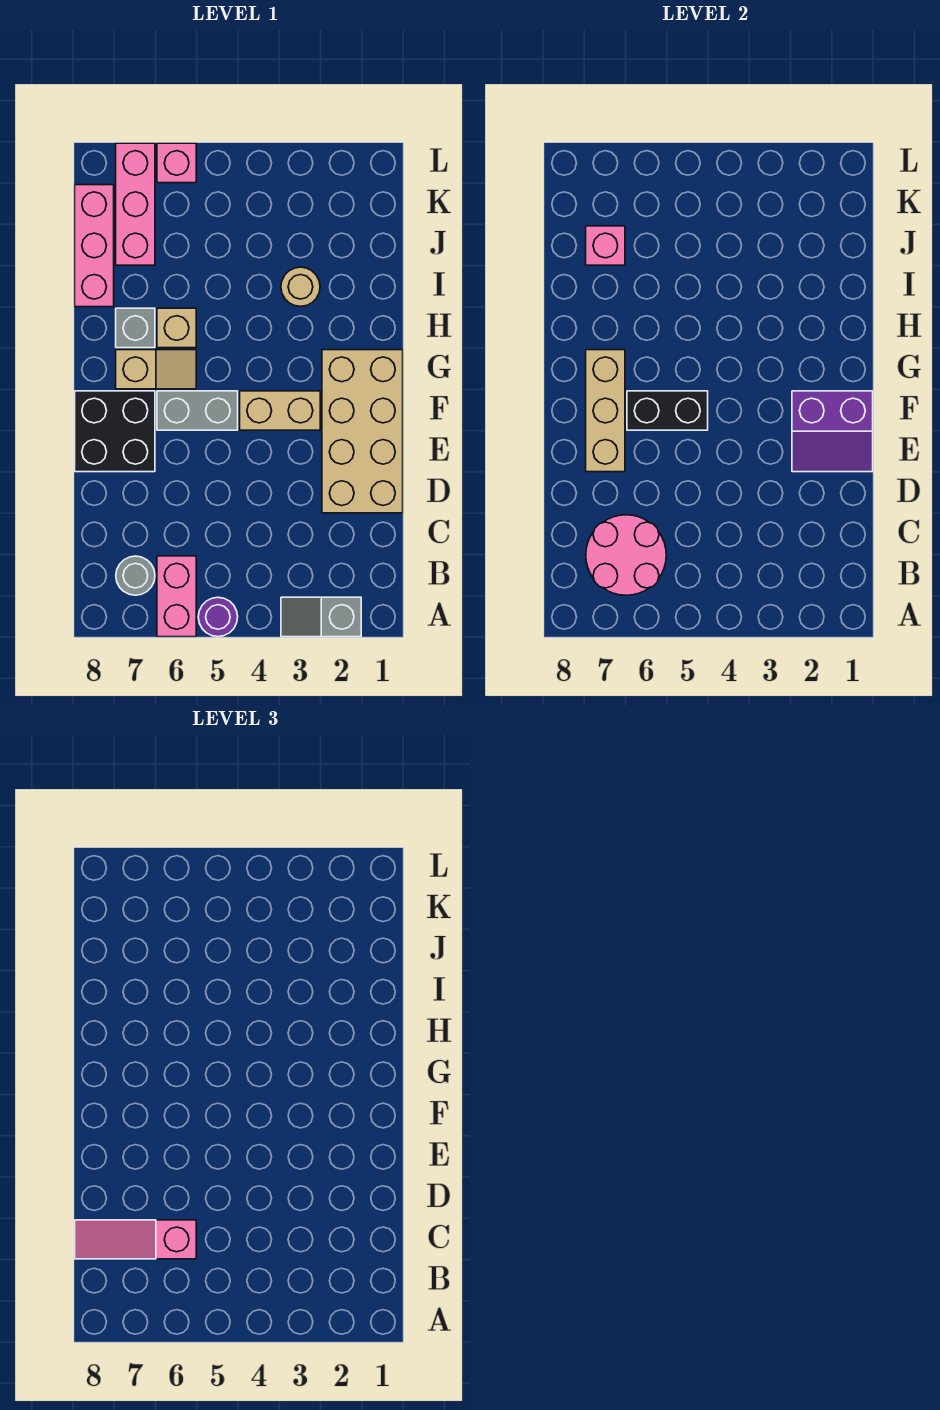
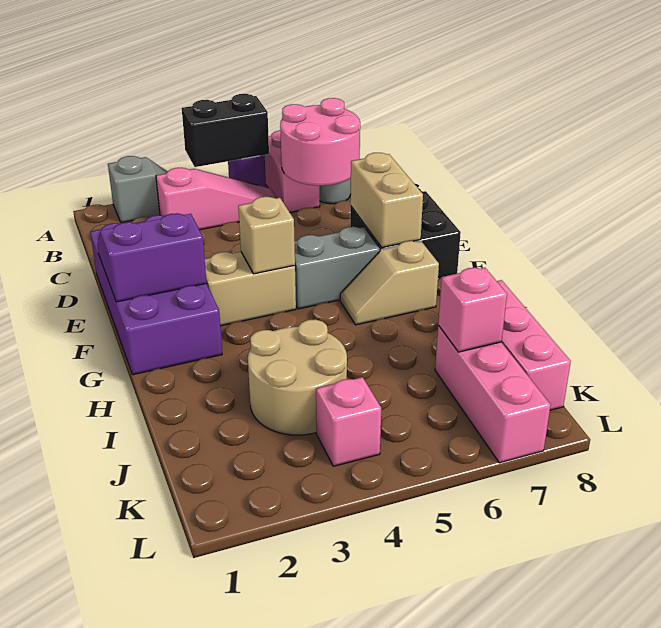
pink 1x3 slope [75,1220,196,1259] -> pink 1x3 slope moved to [156,168,277,230]
tan 2x4 brick [322,350,403,513] -> purple 2x4 brick [90,215,222,375]
tan 1x3 brick [586,350,625,472] -> tan 1x2 brick [350,153,423,248]
black 1x2 brick [627,391,708,430] -> black 1x2 brick moved to [182,94,269,167]
tan 1x1 brick [157,308,196,348] -> tan 1x1 brick moved to [238,197,295,274]
grey 1x1 brick [116,308,155,348] -> none
tan 1x1 round brick [281,267,320,306] -> tan 2x2 round brick [248,319,347,435]
pink 1x1 brick [157,143,196,183] -> pink 1x1 brick moved to [316,377,381,466]

